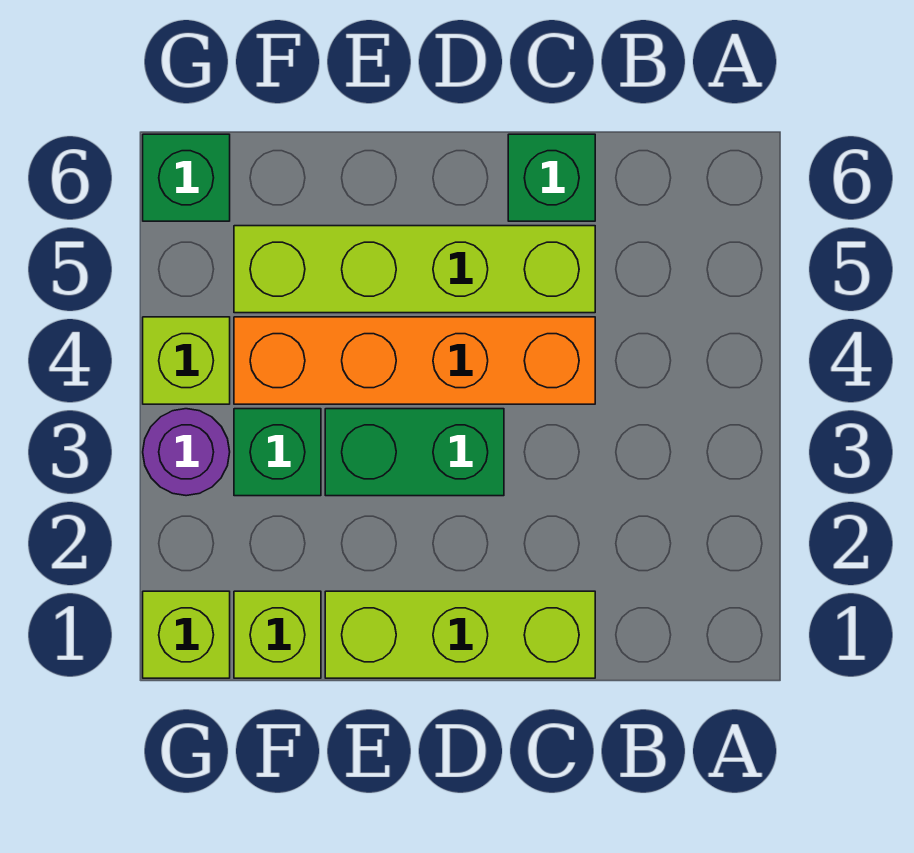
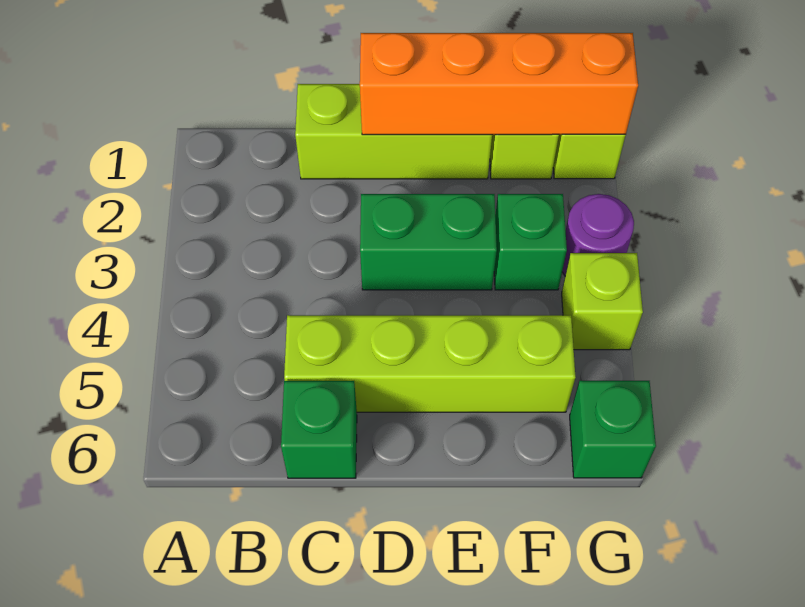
orange 1x4 brick [234,317,595,404] -> orange 1x4 brick moved to [360,33,638,135]

